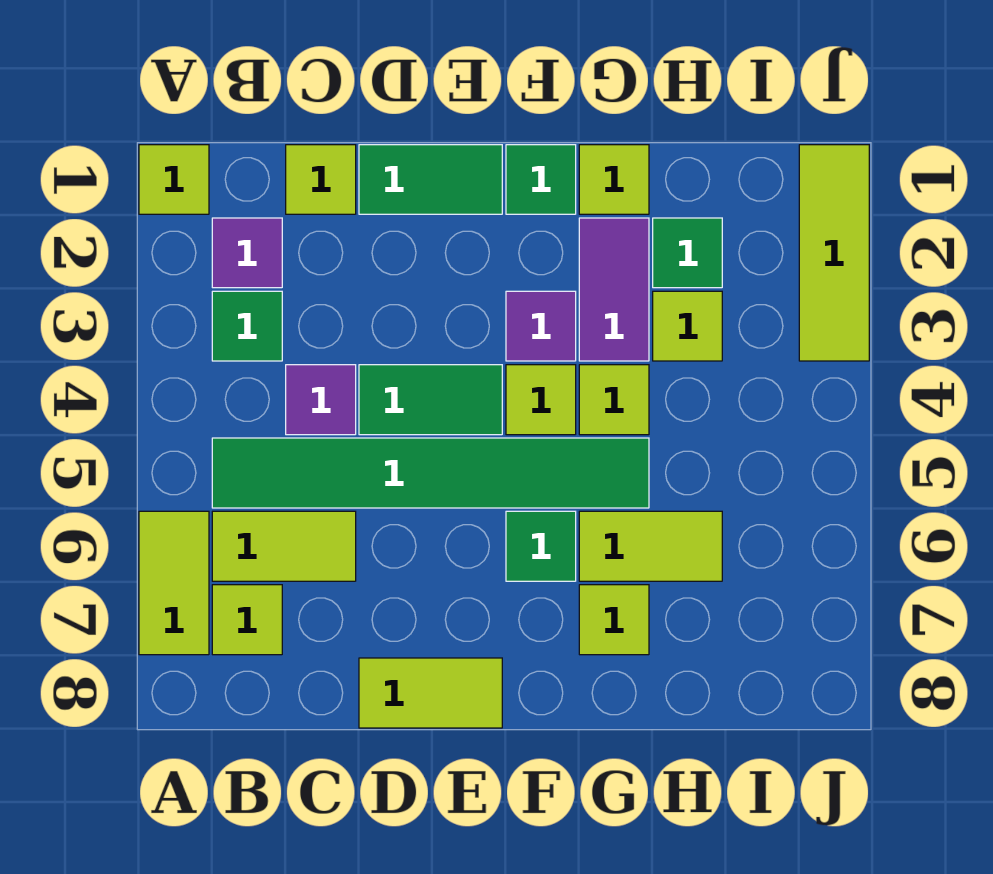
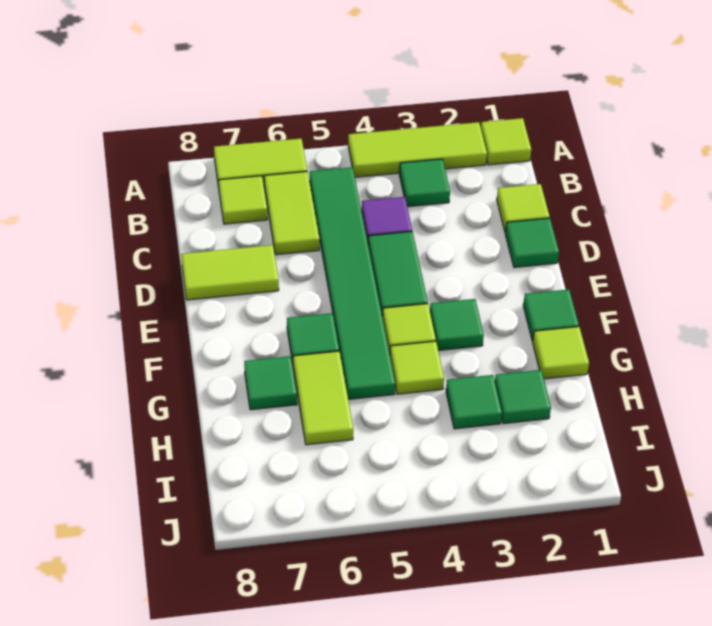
purple 1x1 tile [212,218,282,288] -> none
green 1x2 tile [359,145,502,214] -> green 1x1 tile [505,218,559,268]
lime 1x2 tile [359,658,502,728] -> lime 1x2 tile turned to [181,245,279,300]
purple 1x1 tile [506,291,576,361] -> green 1x1 tile [430,299,484,351]
purple 1x2 tile [579,218,649,361] -> none
lime 1x1 tile [579,585,649,655] -> green 1x1 tile [244,356,297,410]
lime 1x1 tile [653,291,722,361] -> green 1x1 tile [446,375,502,429]
lime 1x3 tile [799,145,869,361] -> lime 1x3 tile moved to [348,122,487,177]

